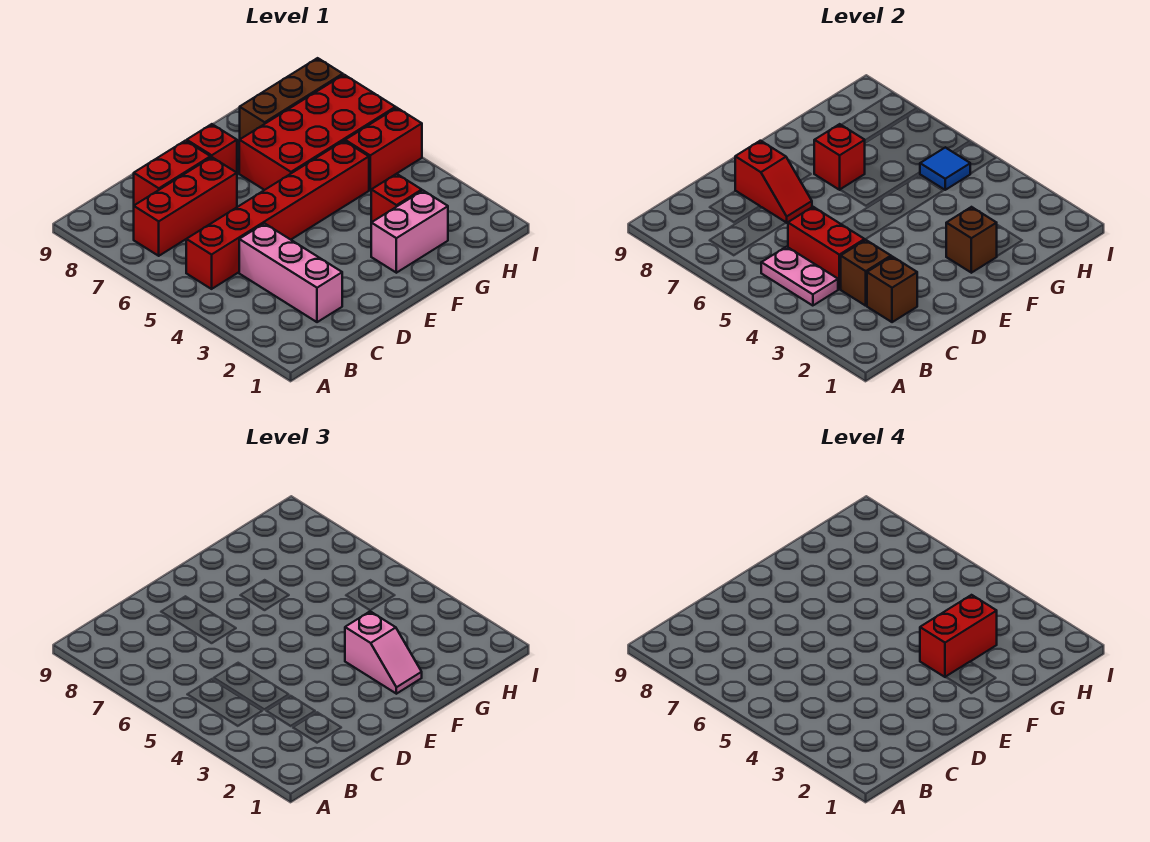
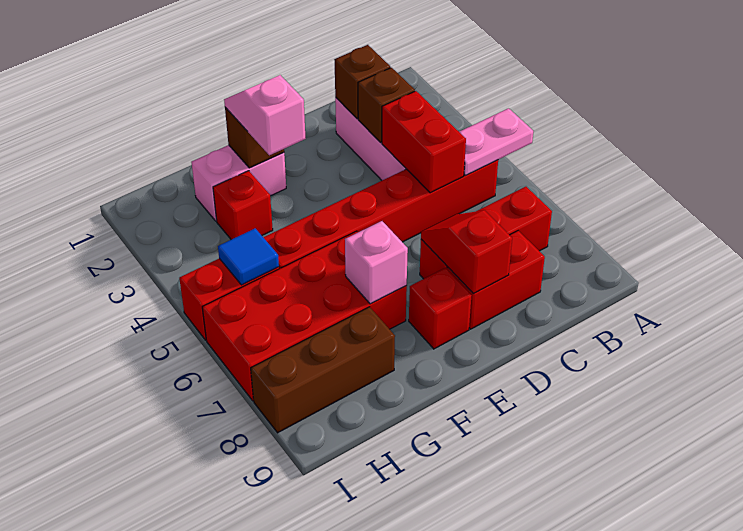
pink 1x2 plate [761,247,838,306] -> pink 1x2 plate turned to [459,108,533,175]
red 1x2 brick [920,595,997,677] -> none
red 1x1 brick [814,124,865,190] -> pink 1x1 brick [345,221,408,304]

